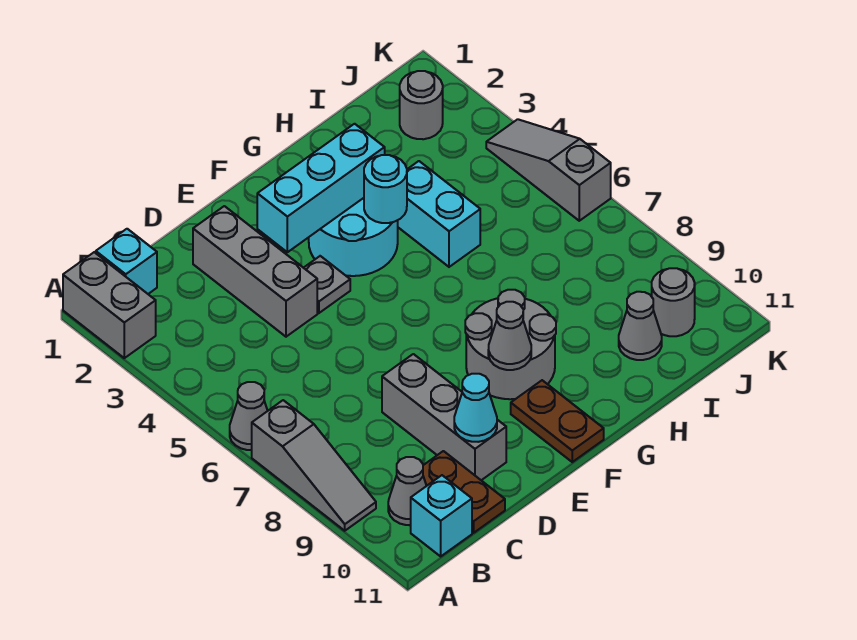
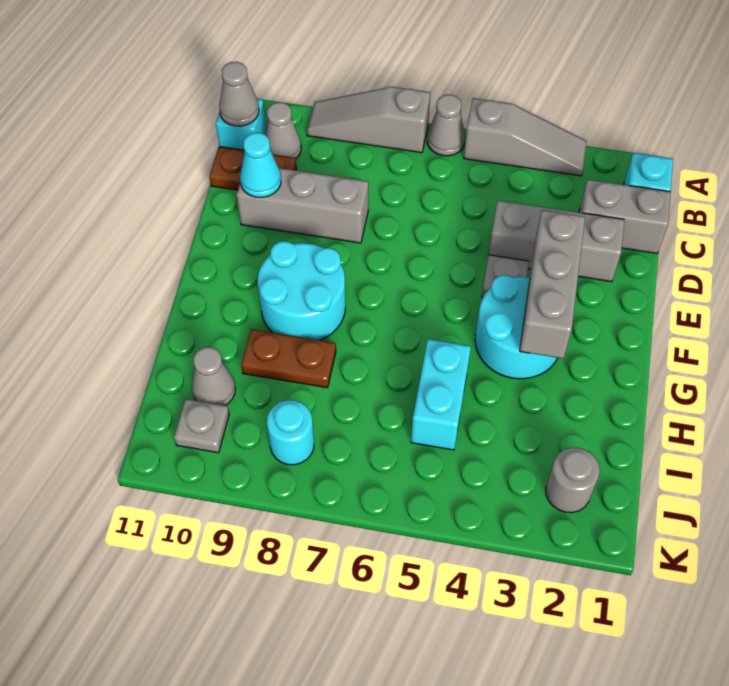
grey 1x2 brick [63,252,156,358] -> grey 1x2 brick moved to [579,179,671,253]
cyan 1x3 brick [257,124,385,252] -> grey 1x3 brick [520,210,585,358]
grey 2x2 round brick [465,290,556,399] -> cyan 2x2 round brick [258,241,345,340]
grey 1x1 cone [488,302,531,370] -> grey 1x1 cone moved to [219,62,259,126]
brown 1x2 plate [511,380,604,462] -> brown 1x2 plate moved to [241,329,336,388]
cyan 1x1 round brick [364,155,407,223] -> cyan 1x1 round brick moved to [267,400,314,465]
cyan 1x2 brick [398,161,480,267] -> cyan 1x2 brick turned to [411,339,471,450]
grey 1x1 round brick [651,268,695,336] -> grey 1x1 plate [174,399,229,453]
grey 1x3 slope [486,119,611,221] -> grey 1x3 slope moved to [464,98,587,176]

